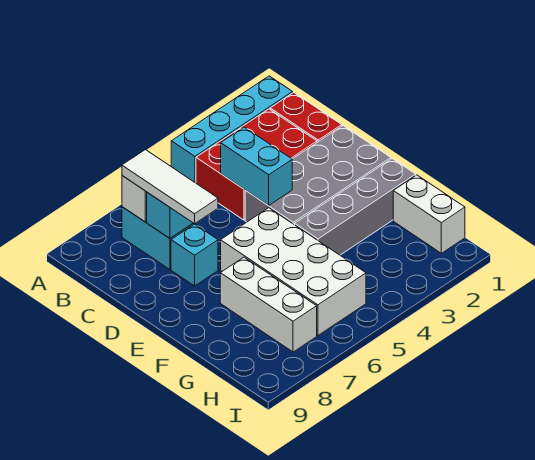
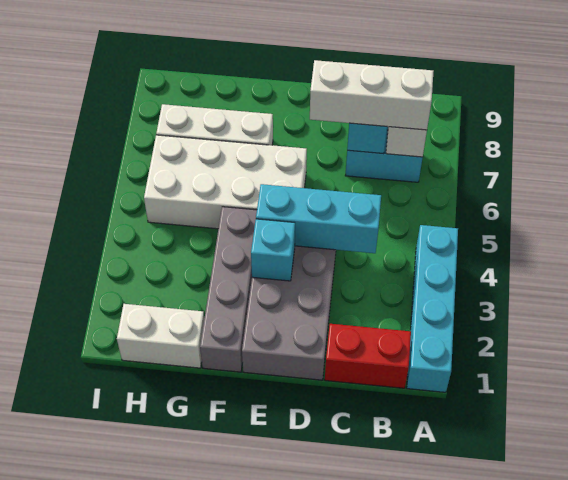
red 2x3 brick [196,109,317,220] -> none
white 1x3 tile [122,150,218,224] -> white 1x3 brick [310,60,434,130]
cyan 1x2 brick [221,127,292,206] -> cyan 1x3 brick [256,184,381,253]
cyan 1x1 brick [171,224,218,286] -> cyan 1x1 brick moved to [251,219,295,281]

